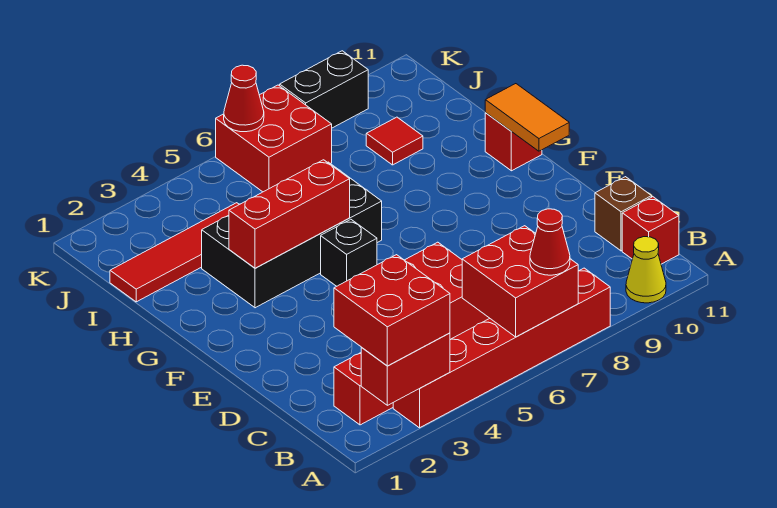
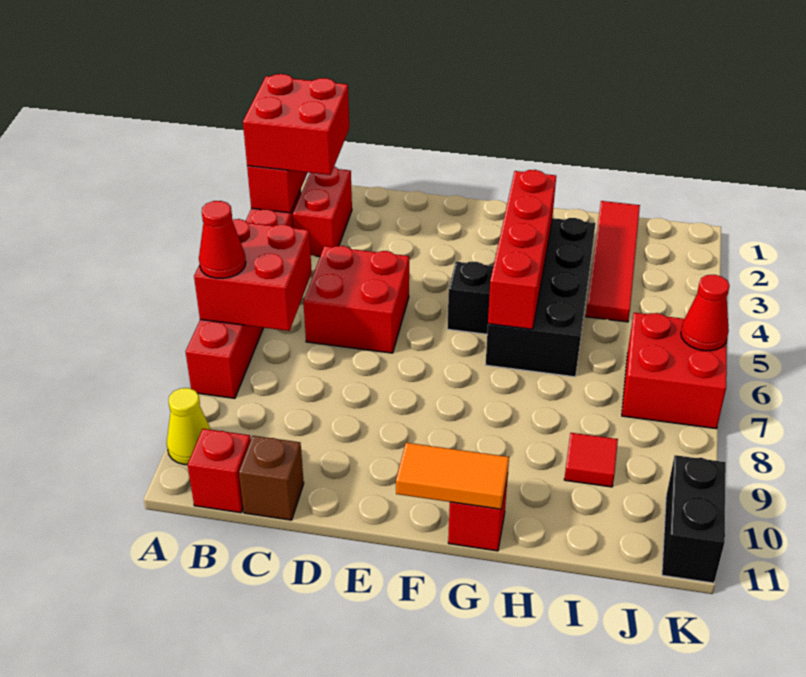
red 1x3 brick [229,160,350,268] -> red 1x4 brick [488,170,556,329]
black 1x2 brick [280,51,368,128] -> black 1x2 brick moved to [662,455,726,583]

